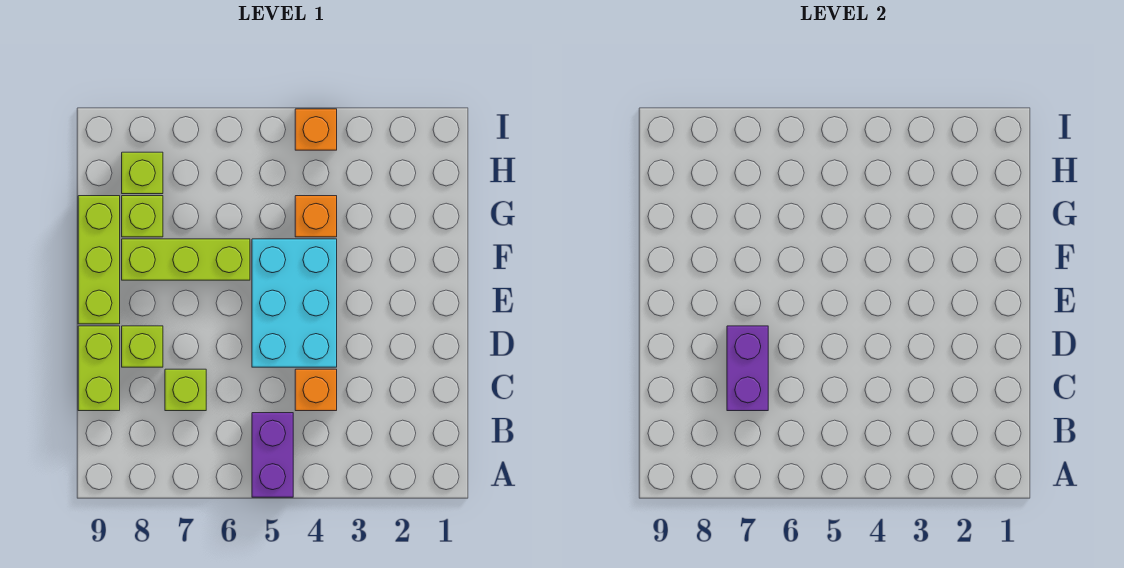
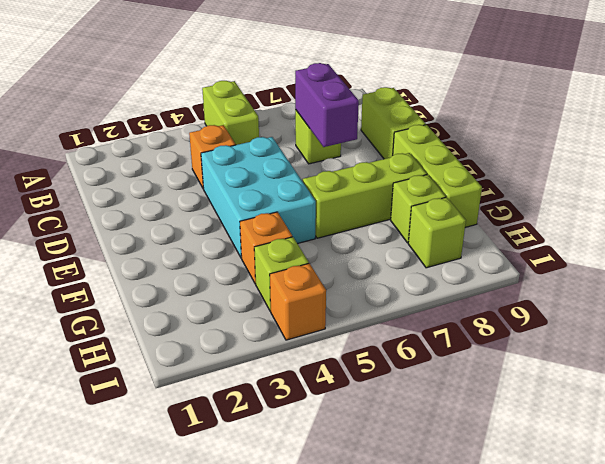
purple 1x2 brick [252,413,293,497] -> lime 1x2 brick [202,81,259,145]
lime 1x1 brick [122,326,163,367] -> lime 1x1 brick moved to [254,237,309,311]

